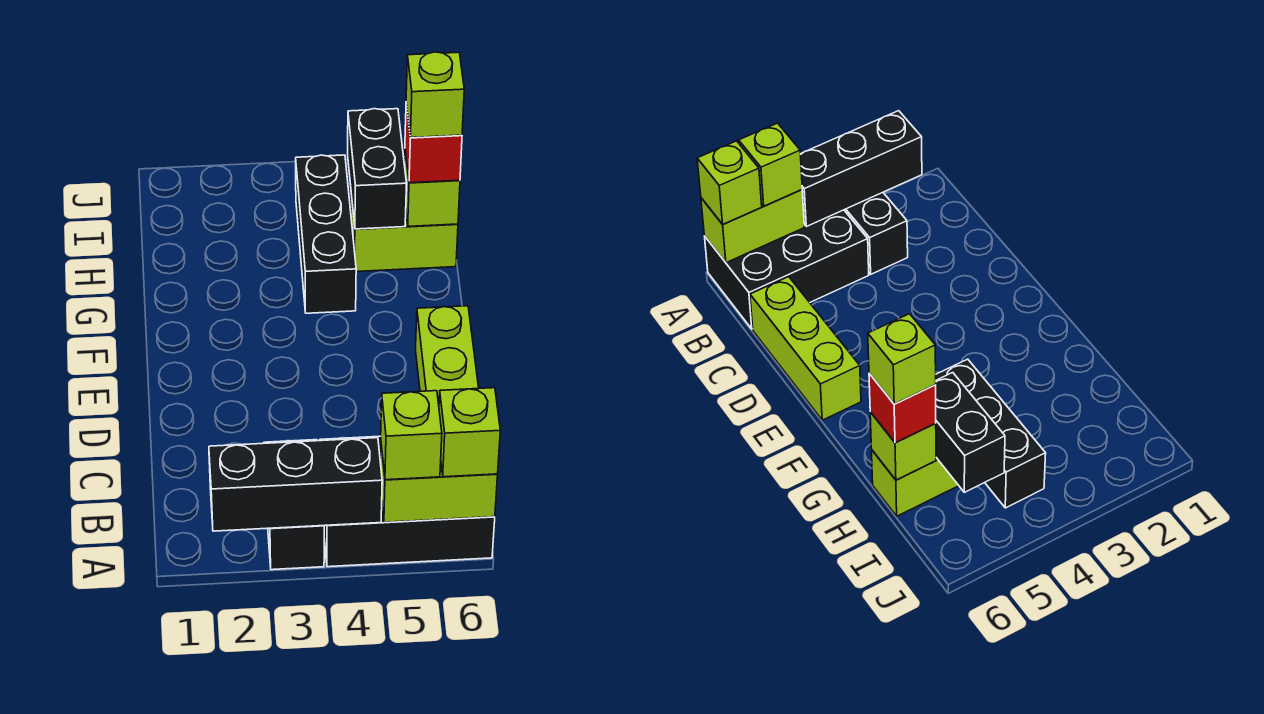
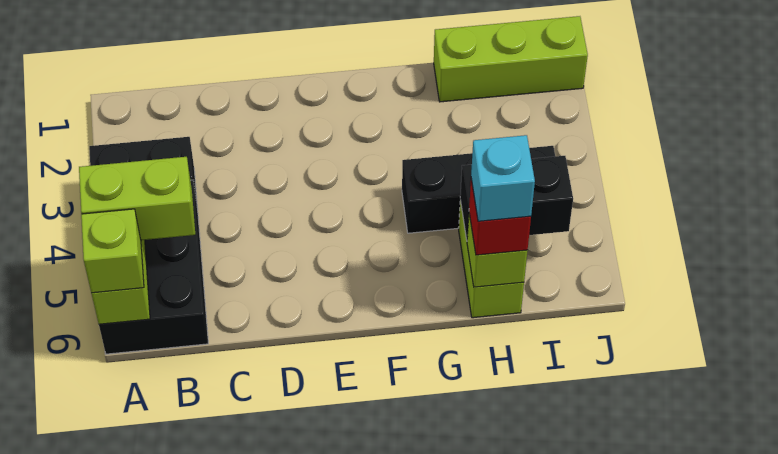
black 1x3 brick [209,438,382,531] -> none
lime 1x1 brick [381,391,442,480] -> lime 1x2 brick [79,157,195,240]
lime 1x3 brick [416,306,479,404] -> lime 1x3 brick moved to [434,16,588,102]
lime 1x1 brick [406,52,464,138] -> cyan 1x1 brick [471,135,535,221]

